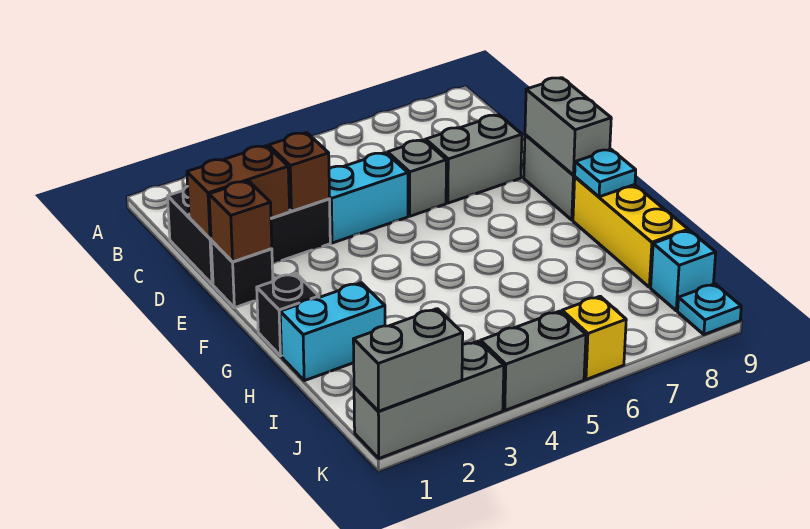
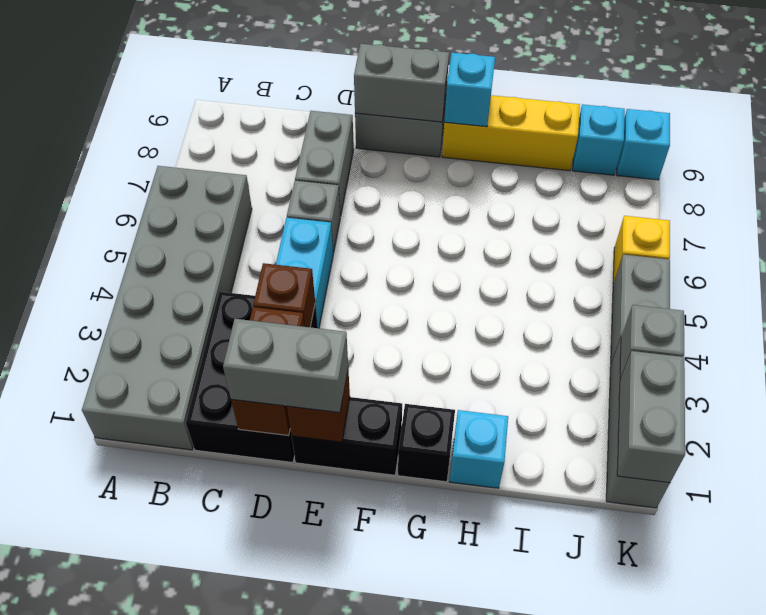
none -> grey 2x6 brick [82,166,252,450]
none -> grey 1x2 brick [223,319,348,413]
black 1x1 brick [211,241,273,308] -> black 1x2 brick [292,397,402,475]
cyan 1x1 plate [575,149,636,197] -> cyan 1x1 brick [444,53,495,127]
cyan 1x2 brick [280,283,385,381] -> cyan 1x1 brick [449,410,508,488]
none -> grey 1x1 brick [620,305,684,380]
cyan 1x1 plate [678,284,741,335] -> cyan 1x1 brick [617,109,670,180]

